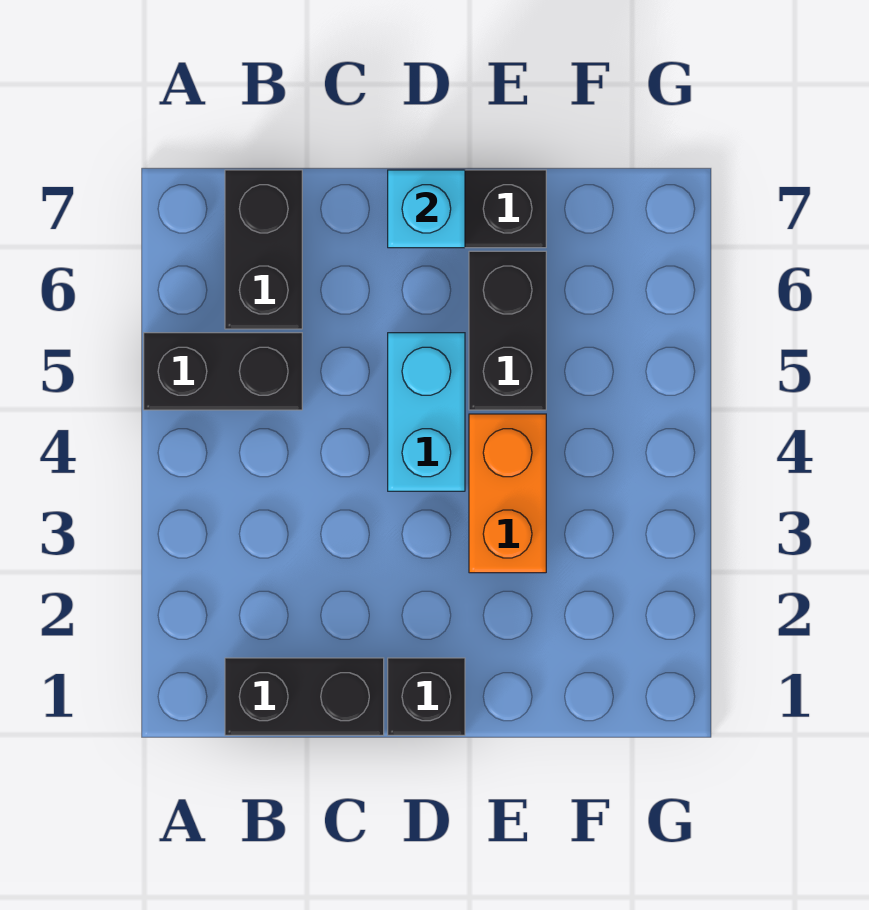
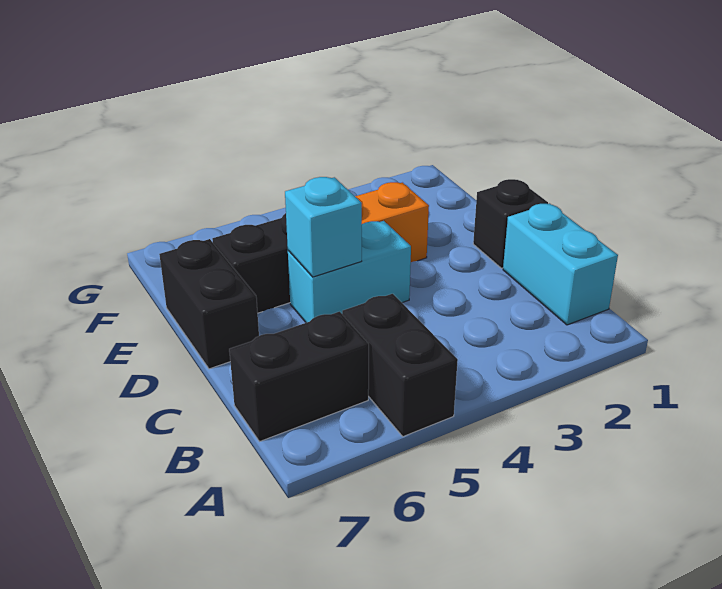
black 1x2 brick [225,658,384,735] -> cyan 1x2 brick [503,203,618,325]
cyan 1x1 brick [388,170,465,248] -> cyan 1x1 brick moved to [285,177,362,277]

